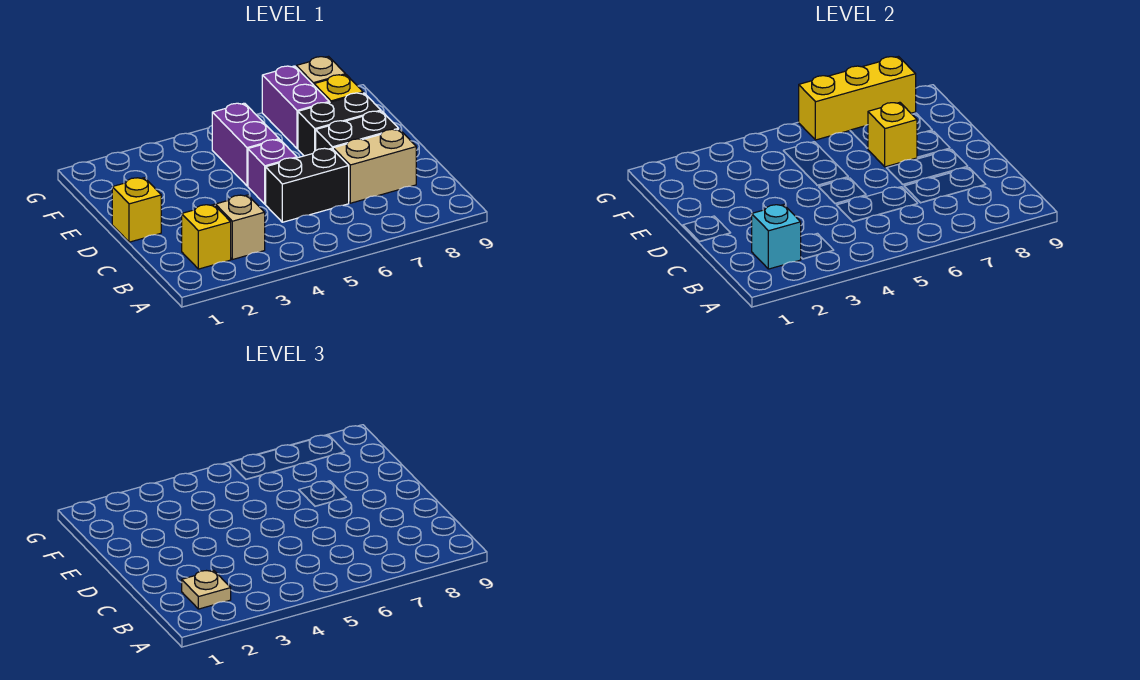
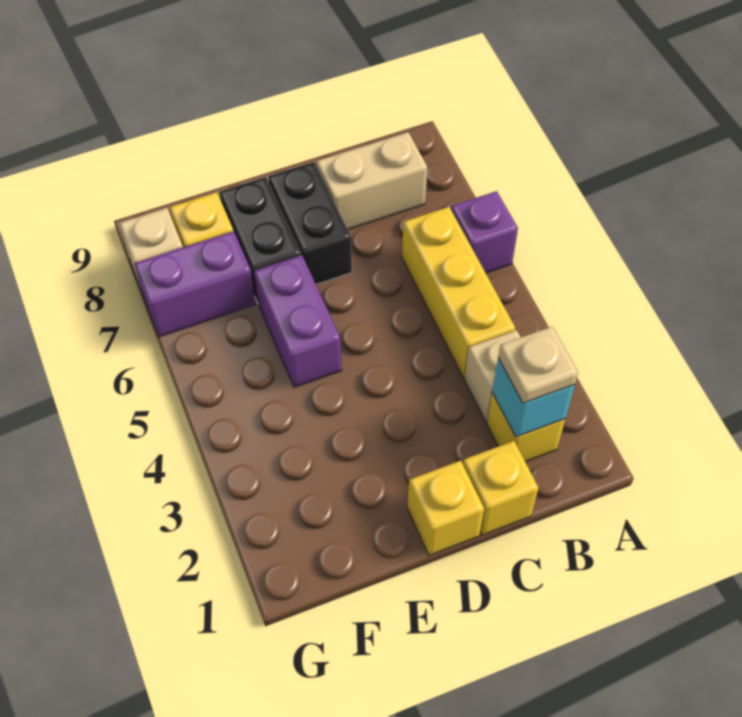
black 1x2 brick [266,148,349,222] -> none
tan 1x2 brick [333,129,416,203] -> tan 1x2 brick turned to [317,132,427,229]
purple 1x1 brick [248,140,297,204] -> purple 1x1 brick moved to [451,191,518,273]
purple 1x2 brick [212,103,279,186] -> purple 1x2 brick turned to [254,255,342,387]
yellow 1x1 brick [868,102,917,167] -> yellow 1x1 brick moved to [463,441,539,535]
yellow 1x3 brick [799,57,916,140] -> yellow 1x3 brick moved to [402,207,516,378]

